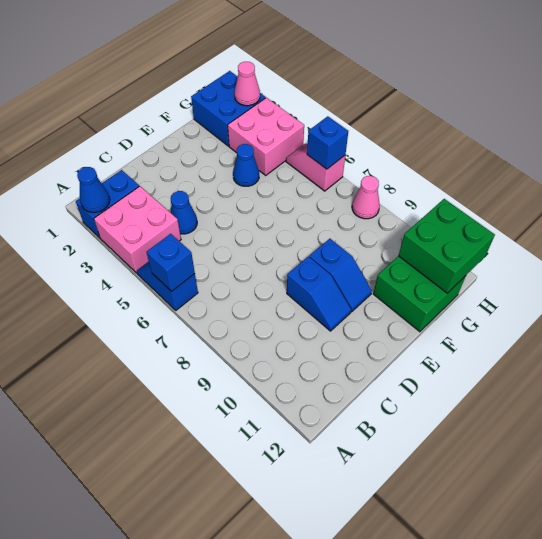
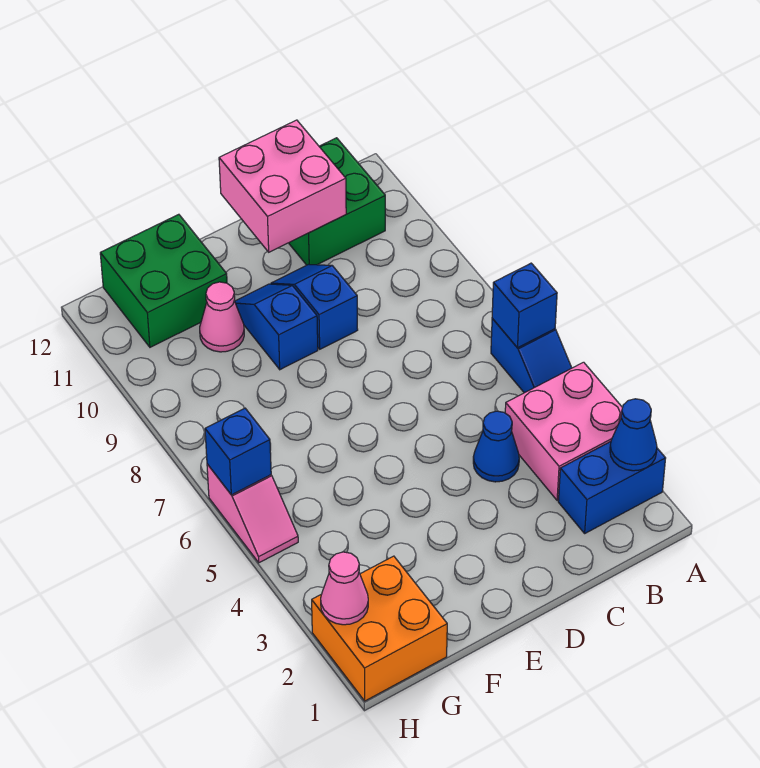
blue 1x1 cone [233,144,259,186] -> none
blue 2x2 brick [191,71,266,146] -> orange 2x2 brick [312,556,447,701]
pink 2x2 brick [228,98,304,175] -> pink 2x2 brick moved to [219,120,346,252]
green 2x2 brick [399,199,495,293] -> green 2x2 brick moved to [289,138,385,265]
pink 1x1 cone [352,176,380,219] -> pink 1x1 cone moved to [200,282,244,352]

